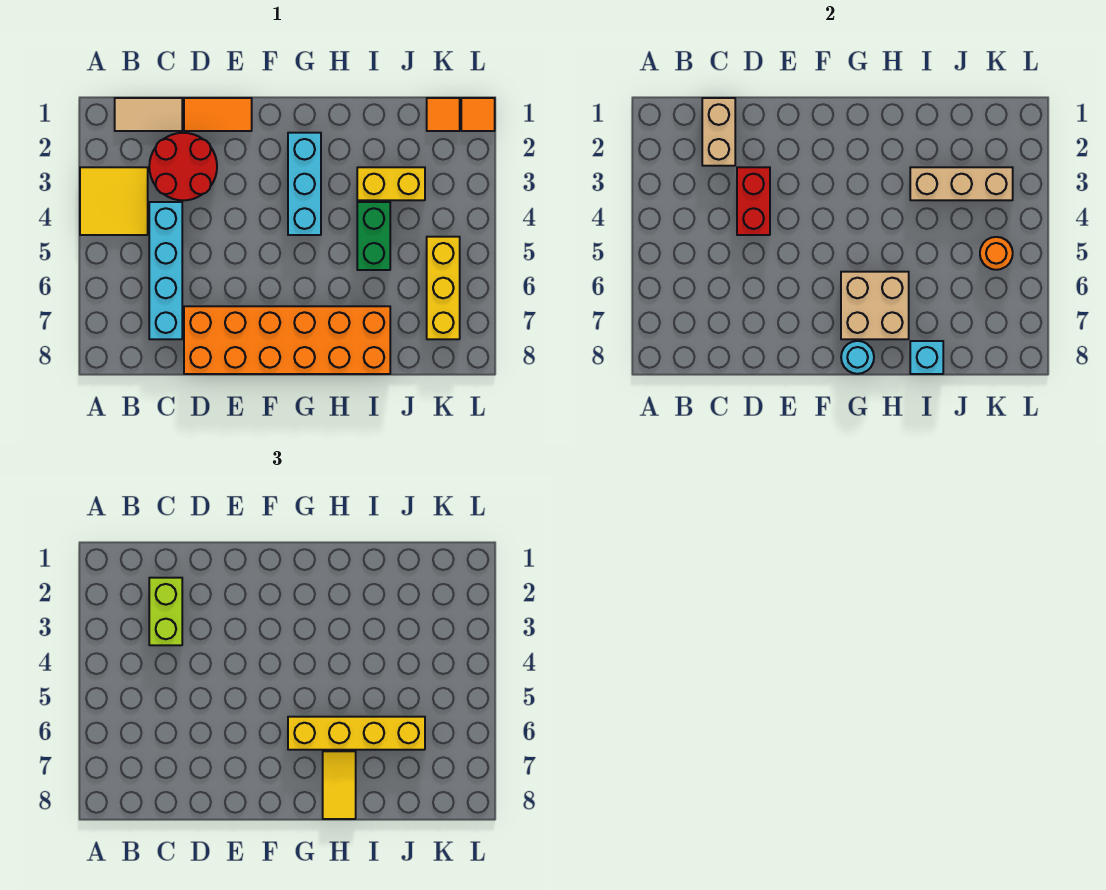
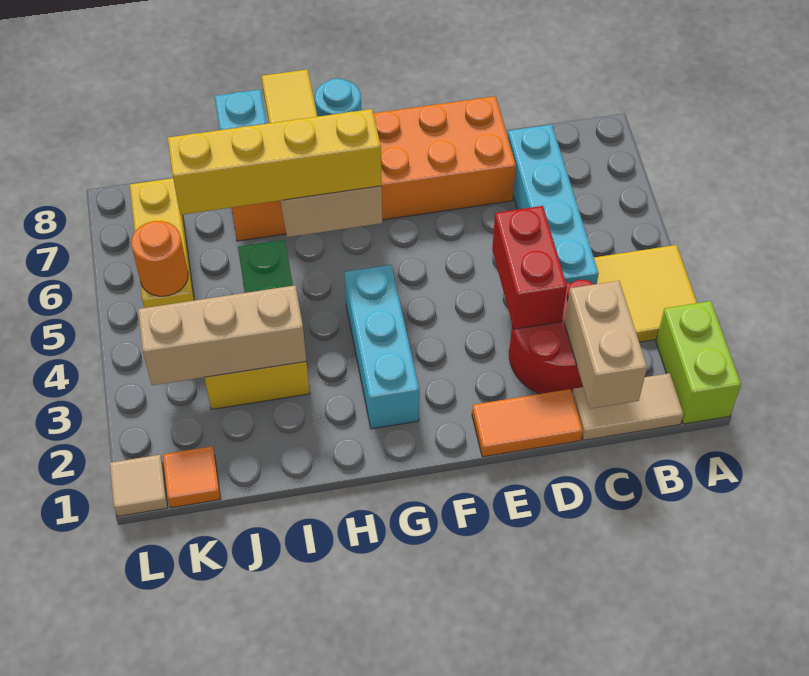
lime 1x2 brick [149,578,182,645] -> lime 1x2 brick moved to [656,301,741,424]
orange 1x1 tile [461,98,495,131] -> tan 1x1 tile [110,455,168,516]

